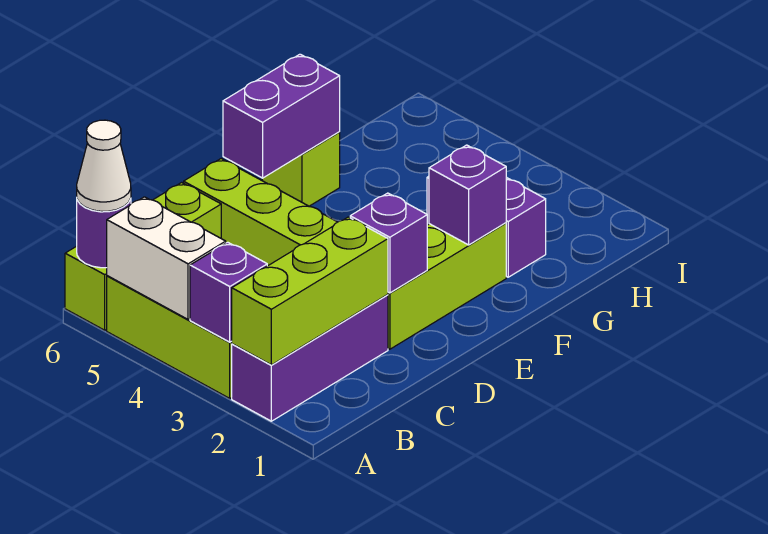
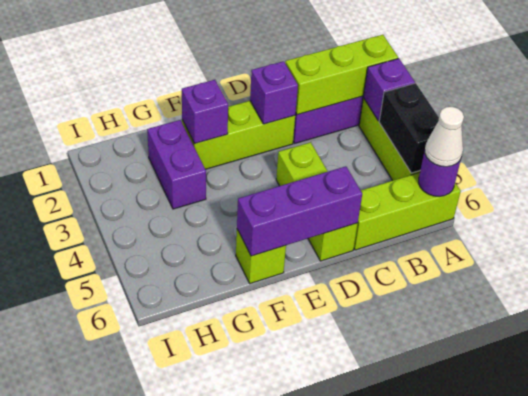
white 1x2 brick [107,197,226,319] -> black 1x2 brick [379,83,439,173]
purple 1x2 brick [223,54,340,178] -> purple 1x3 brick [237,166,362,256]

